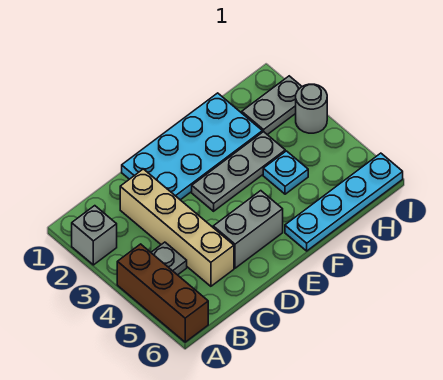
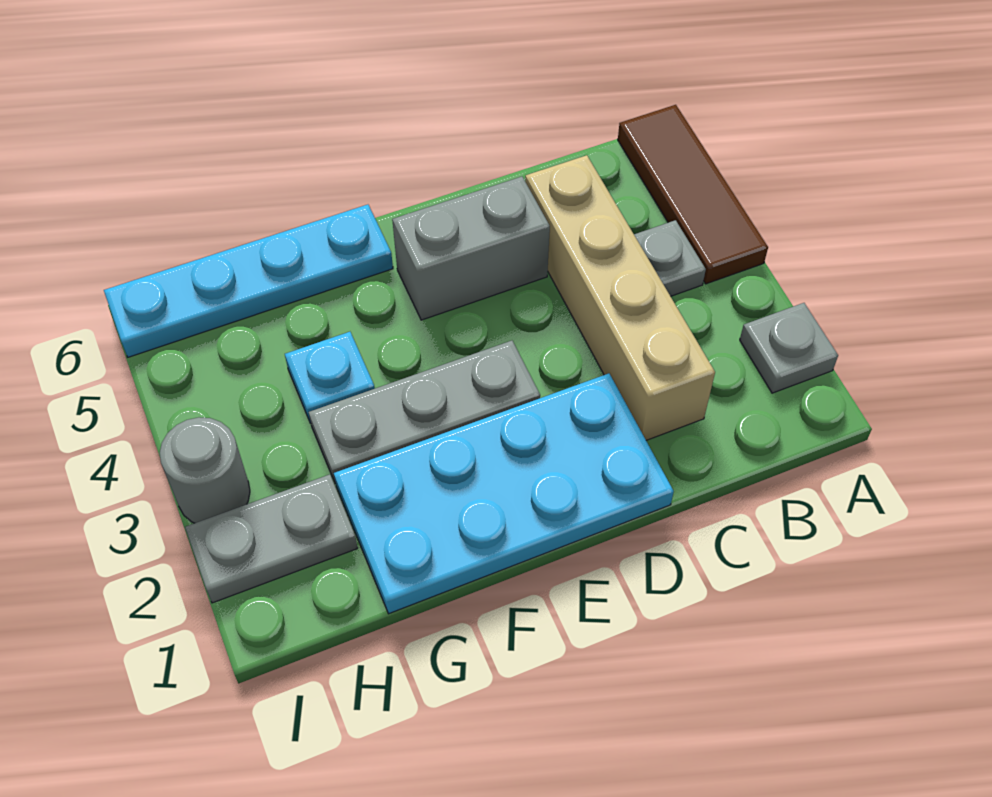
grey 1x1 brick [72,206,117,265] -> grey 1x1 plate [740,303,838,393]
brown 1x3 brick [117,244,208,342] -> brown 1x3 tile [618,105,768,284]

